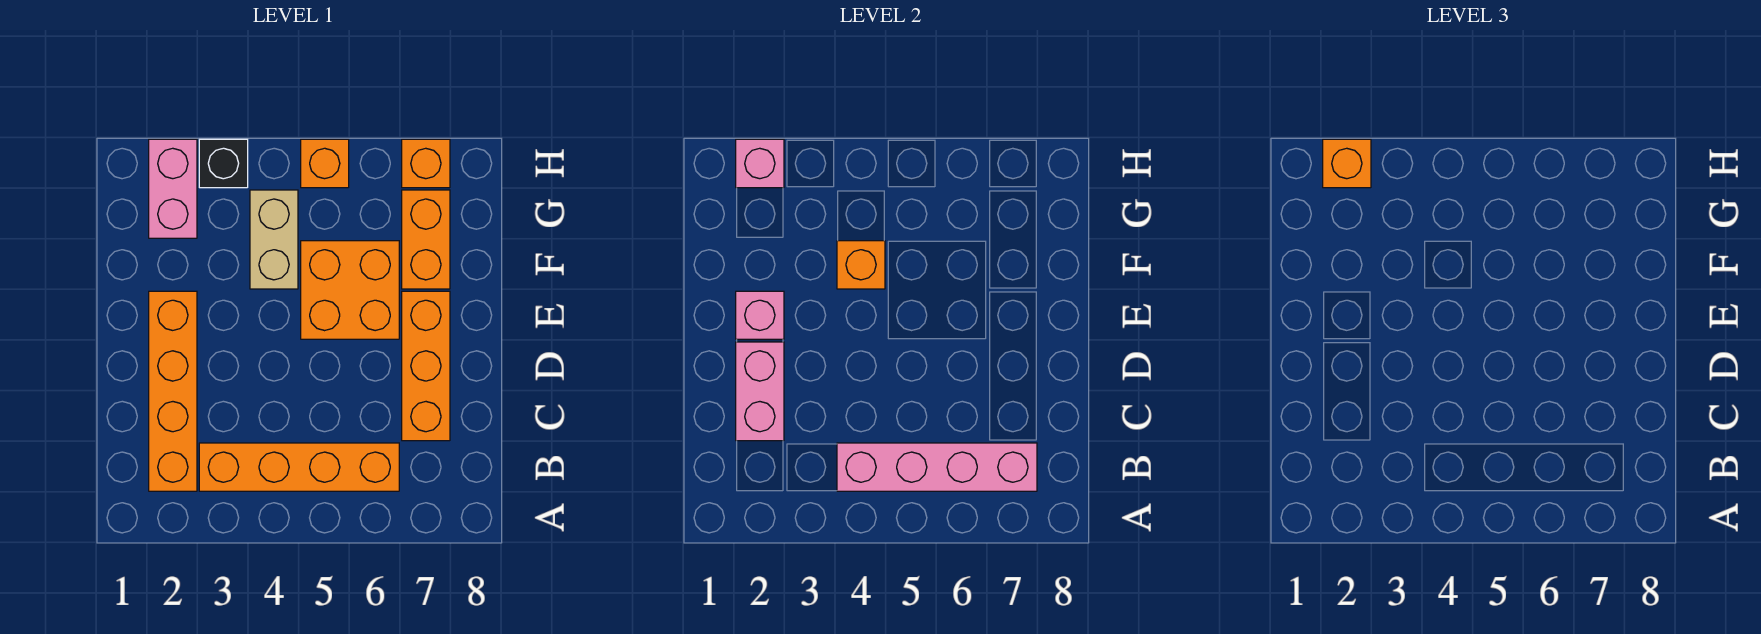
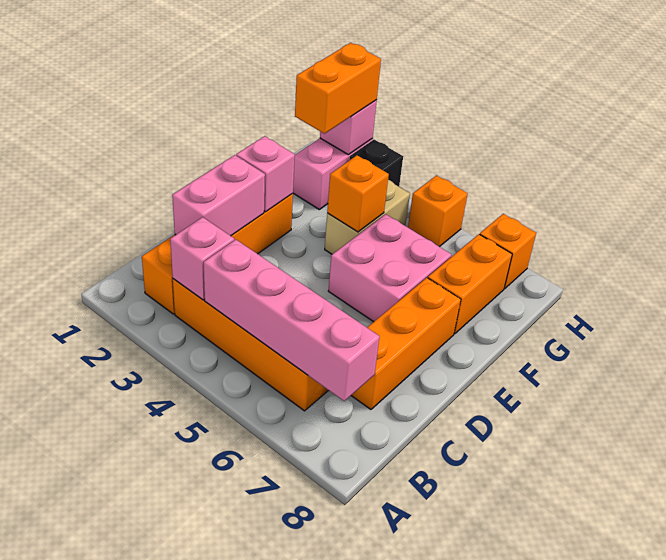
none -> pink 1x1 brick [170,217,234,300]
orange 2x2 brick [301,241,399,339] -> pink 2x2 brick [328,214,451,322]
orange 1x1 brick [1323,139,1371,188] -> orange 1x2 brick [295,43,381,134]

